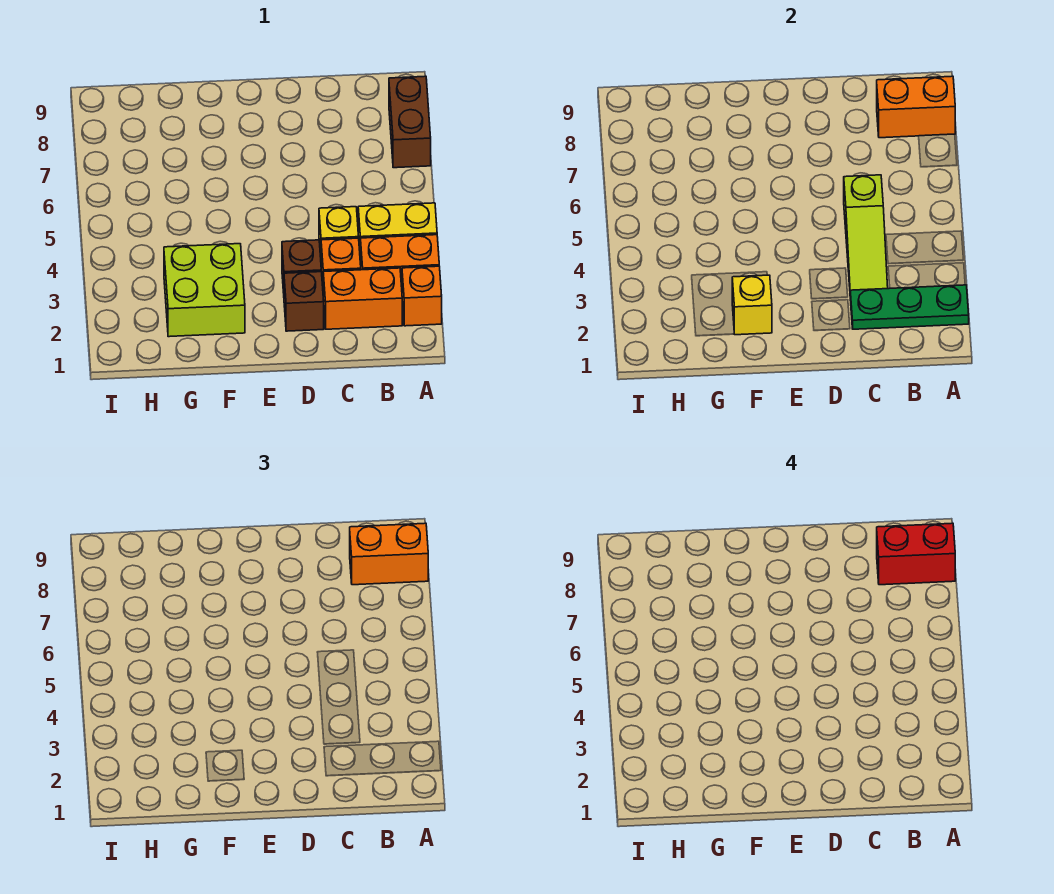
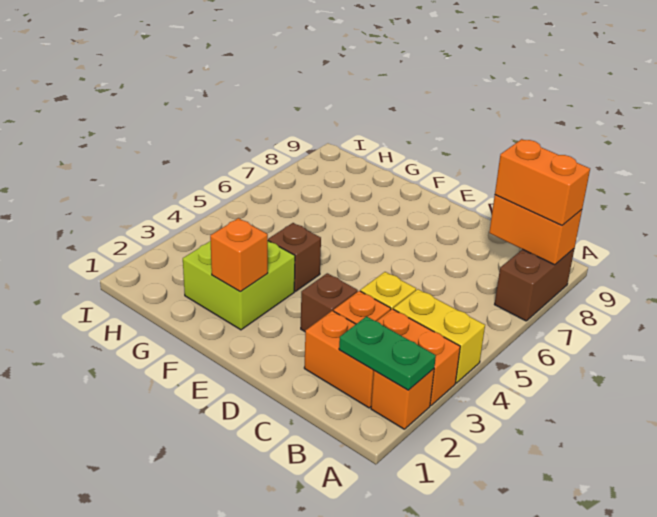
green 1x3 plate [850,285,969,329] -> green 1x2 plate [339,316,436,390]
red 1x2 brick [877,523,955,585] -> none
lime 1x3 slope [844,175,888,290] -> none
brown 1x1 brick [284,272,324,331] -> brown 1x1 brick moved to [268,223,321,292]
yellow 1x1 brick [732,275,772,335] -> orange 1x1 brick [210,218,268,292]

